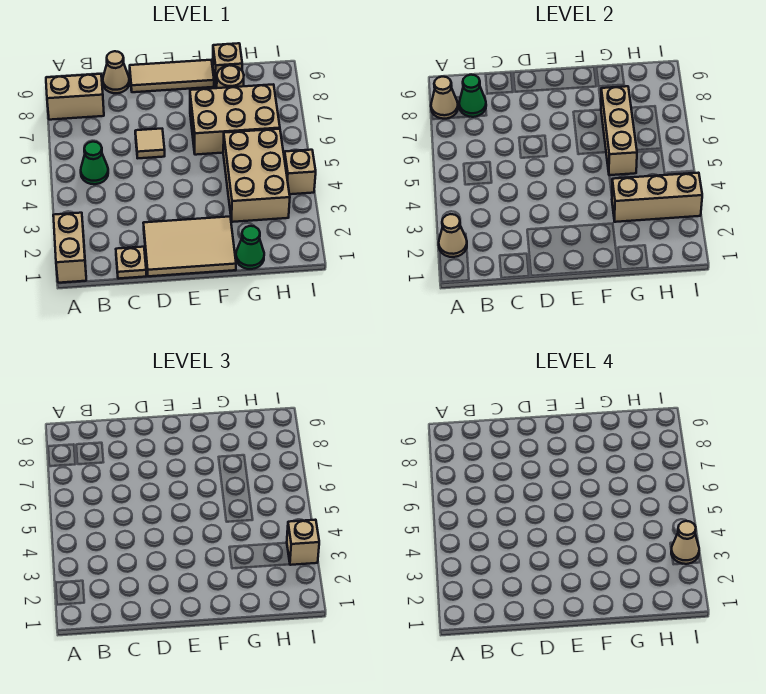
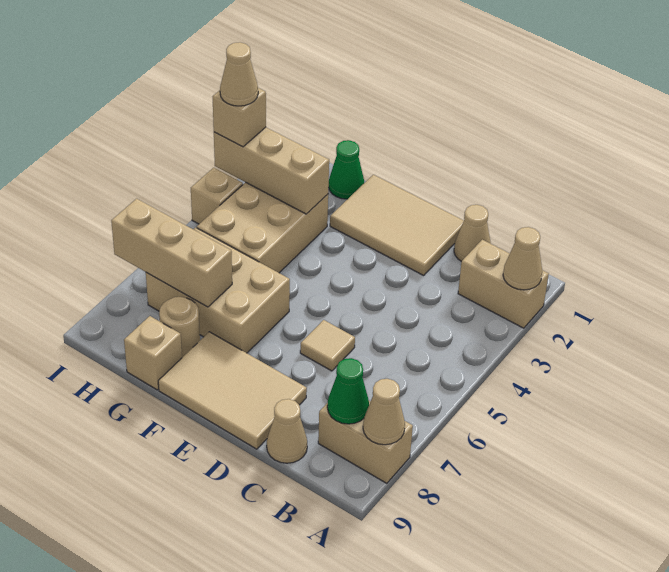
tan 1x2 brick [53,213,86,283] -> tan 1x2 brick turned to [458,240,549,328]
green 1x1 cone [81,142,108,184] -> none
tan 1x1 plate [116,247,146,279] -> tan 1x1 cone [454,205,491,262]
tan 1x3 tile [130,60,214,92] -> tan 2x3 tile [158,332,307,449]
tan 1x3 brick [601,86,637,175] -> tan 1x3 brick turned to [111,199,232,307]

